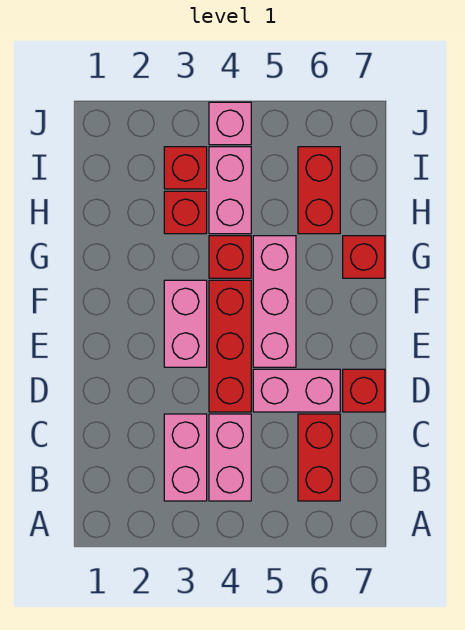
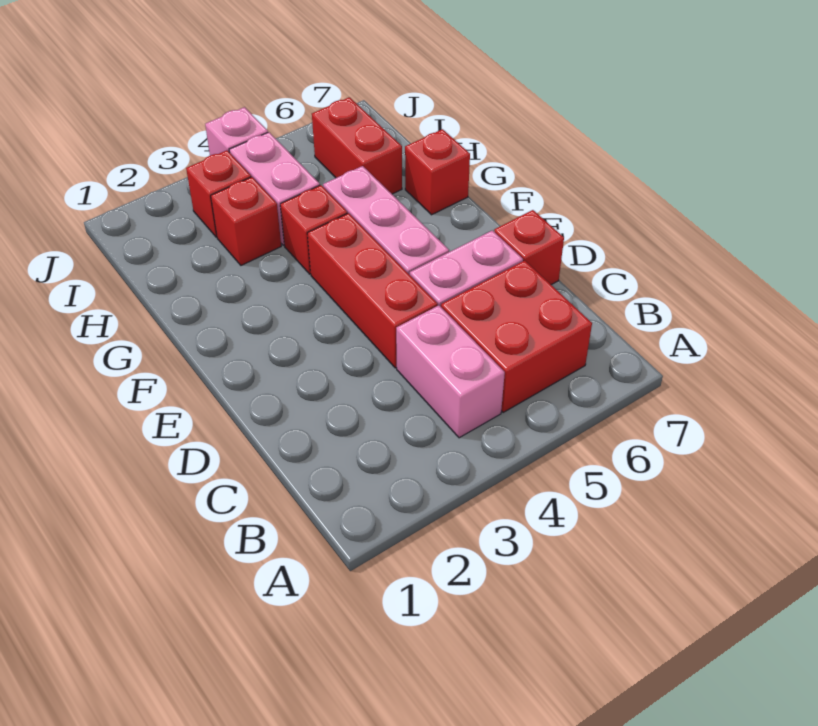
pink 1x2 brick [164,414,207,501] -> none
red 1x2 brick [298,414,340,501] -> red 2x2 brick [441,261,592,413]
pink 1x2 brick [164,280,207,367] -> none

